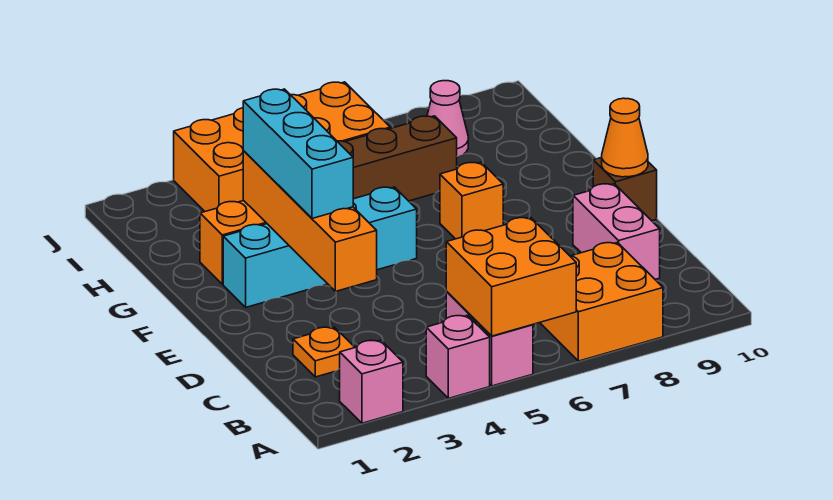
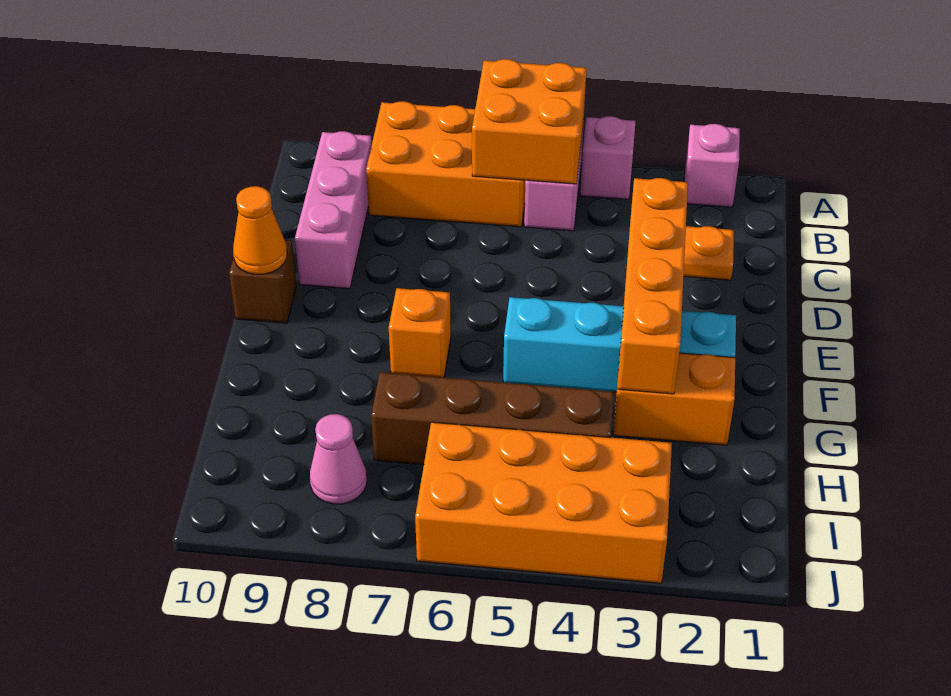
orange 2x2 brick [540,242,663,361] -> orange 2x3 brick [366,101,526,227]
pink 1x2 brick [573,184,660,279] -> pink 1x3 brick [295,131,372,289]
cyan 1x3 brick [243,89,353,218] -> none

